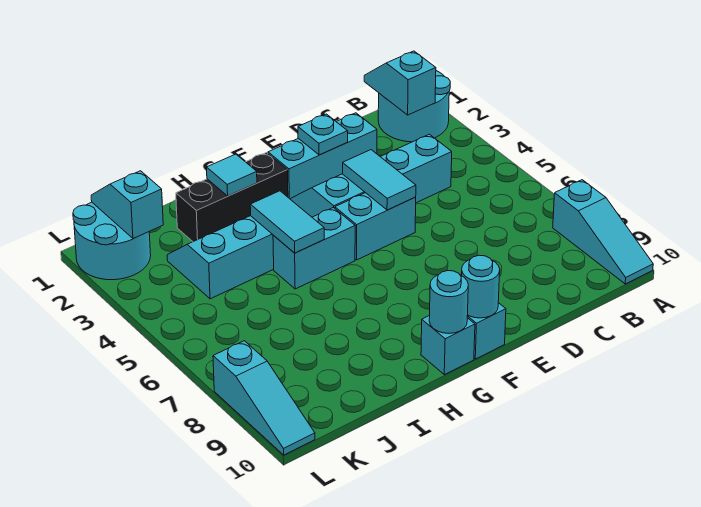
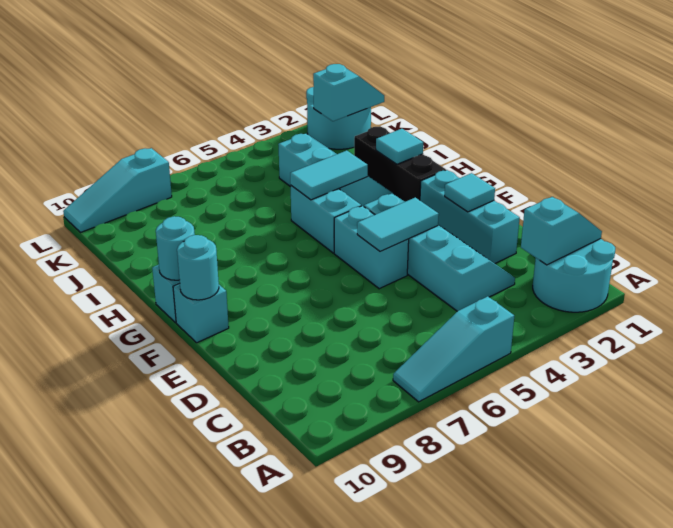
cyan 1x3 slope [553,180,653,284] -> cyan 1x3 slope moved to [393,296,514,402]
cyan 1x1 plate [298,114,348,155] -> cyan 1x1 tile [445,173,495,212]

